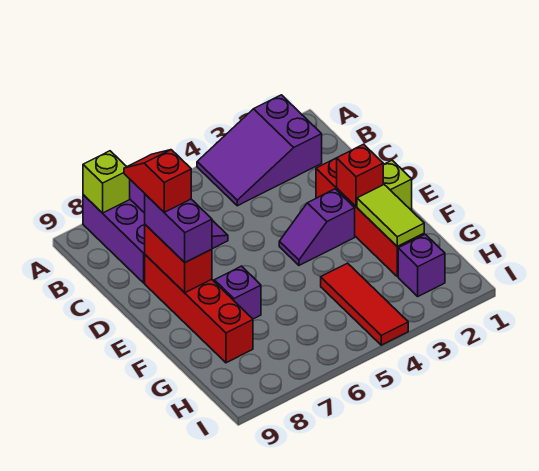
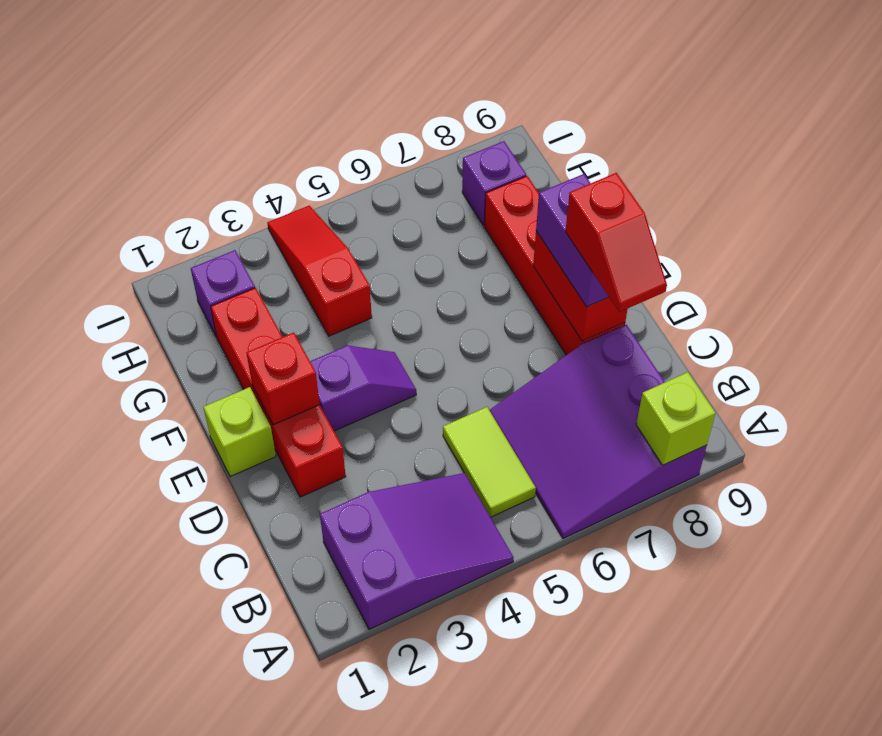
lime 1x2 tile [357,184,424,246] -> lime 1x2 tile moved to [443,407,536,517]
purple 1x1 brick [214,266,261,319] -> purple 1x1 brick moved to [462,141,526,226]
red 1x3 tile [321,263,408,345] -> red 1x3 slope [267,206,372,336]

